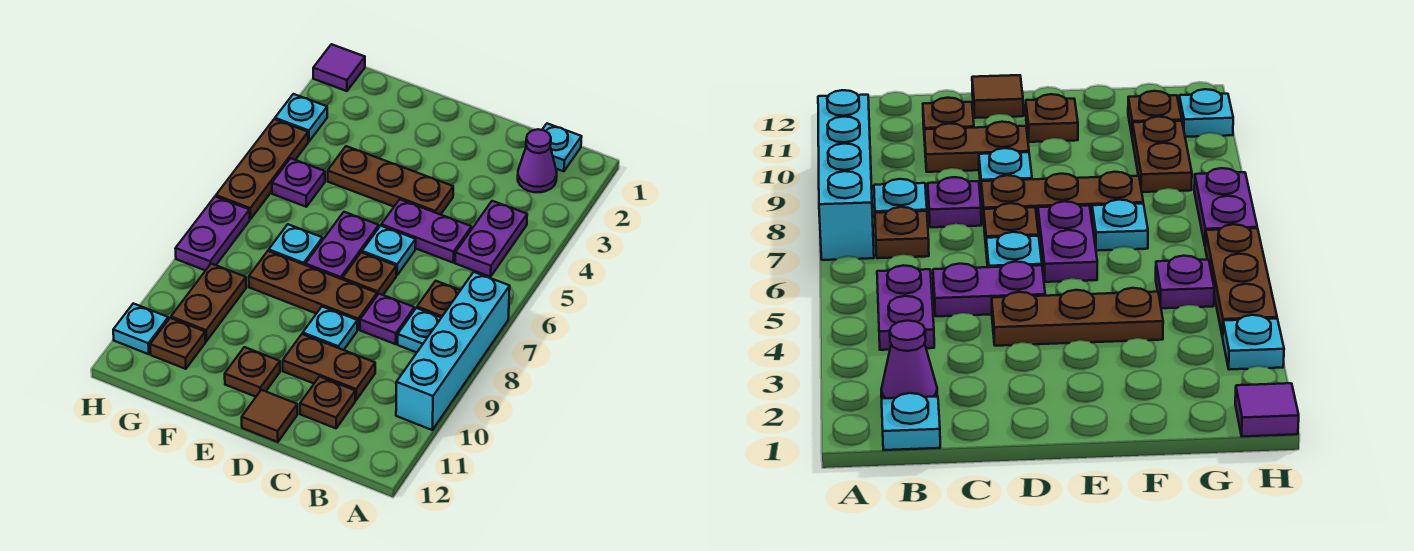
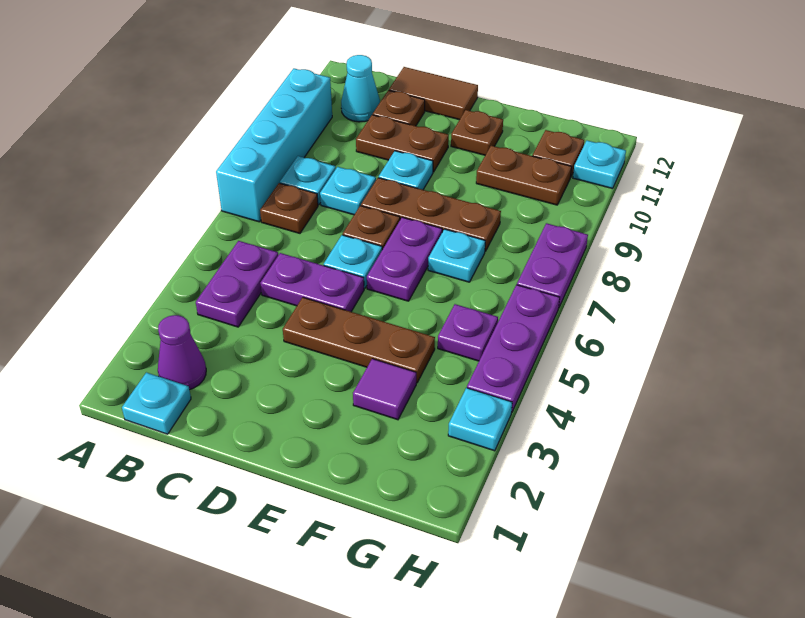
none -> cyan 1x1 cone [341,55,380,122]
purple 1x1 plate [360,294,414,344] -> cyan 1x1 plate [320,167,376,215]
brown 1x1 tile [242,390,297,442] -> brown 1x2 tile [389,67,478,120]
brown 1x2 plate [171,264,246,341] -> brown 1x2 plate turned to [476,146,571,205]
purple 1x1 tile [313,44,365,91] -> purple 1x1 tile moved to [353,359,416,420]
brown 1x3 plate [216,119,308,219] -> purple 1x3 plate [467,285,560,412]

